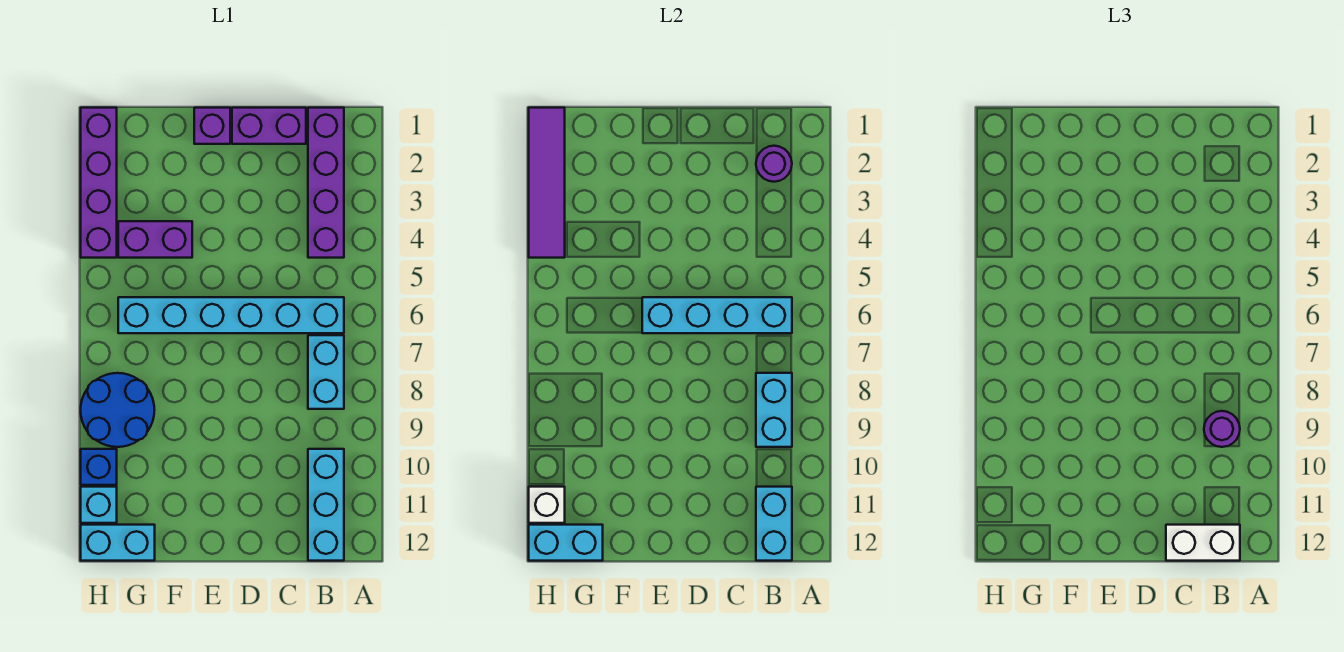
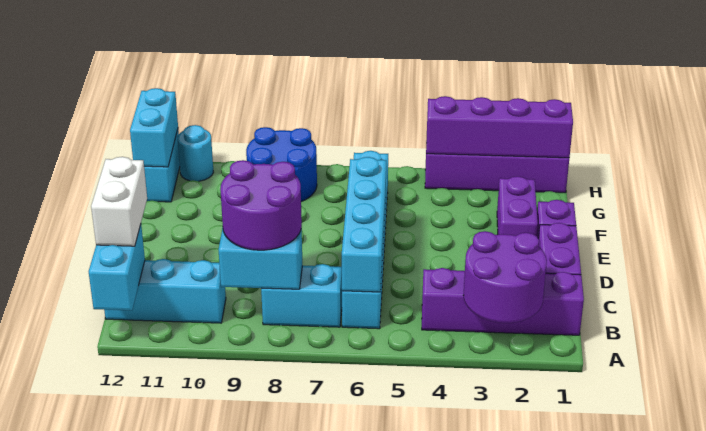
purple 1x1 round brick [756,146,792,182] -> purple 2x2 round brick [463,231,547,323]
purple 1x1 round brick [1204,411,1240,447] -> purple 2x2 round brick [220,160,302,250]
cyan 1x2 brick [756,487,792,561] -> cyan 1x2 brick turned to [89,225,145,310]
purple 1x2 brick [118,221,192,258] -> purple 1x2 brick moved to [497,176,538,236]
purple 1x4 tile [529,108,565,258] -> purple 1x4 brick [426,96,573,158]
blue 1x1 brick [81,449,117,485] -> none
cyan 1x1 brick [81,487,117,523] -> cyan 1x1 round brick [178,125,213,181]
white 1x1 brick [529,487,565,523] -> none

